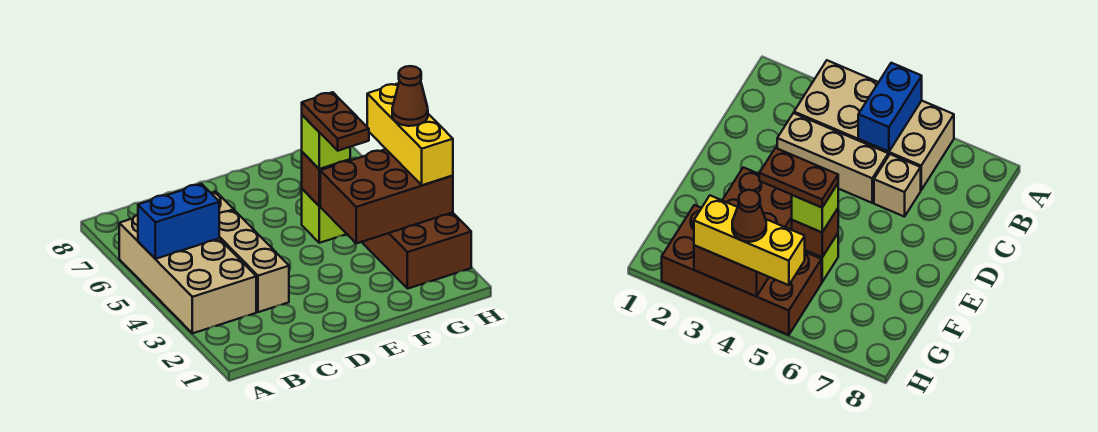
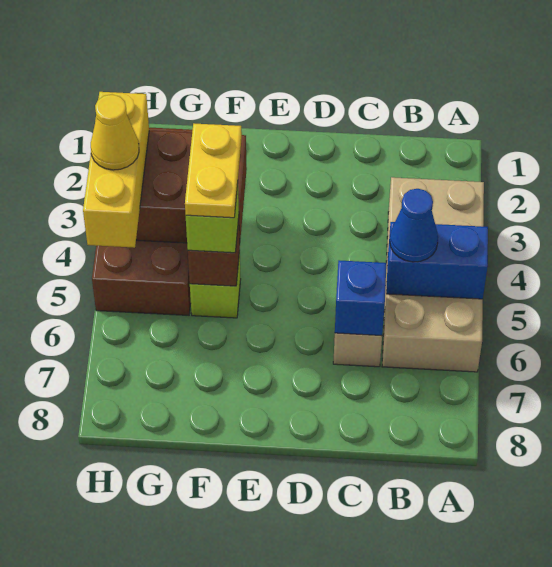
none -> blue 1x1 cone [390,189,438,262]
tan 1x3 brick [219,210,289,312] -> none
none -> blue 1x1 brick [335,260,386,336]
brown 1x2 plate [302,92,369,151] -> yellow 1x2 plate [185,124,242,218]
brown 1x1 cone [392,66,428,126] -> yellow 1x1 cone [91,95,139,170]

